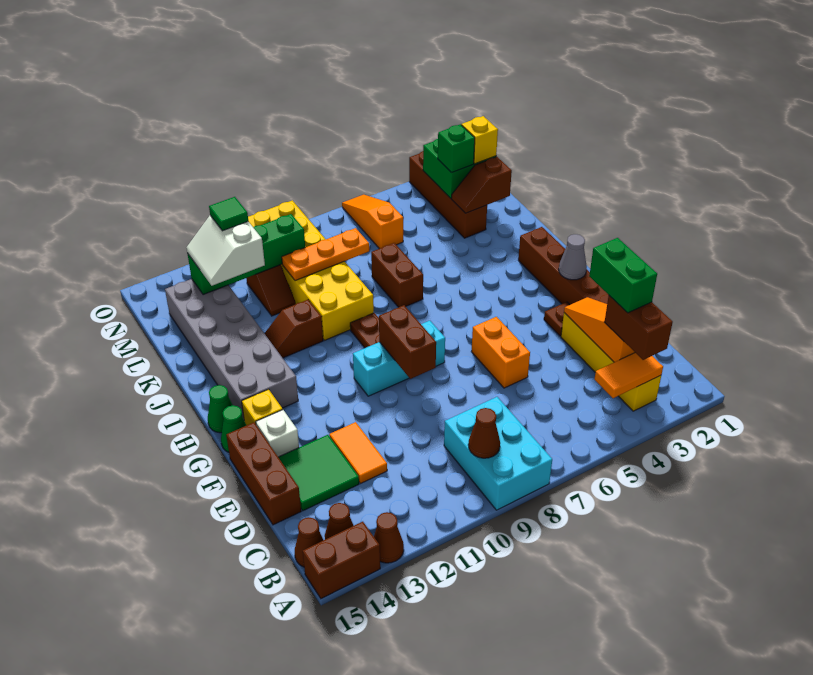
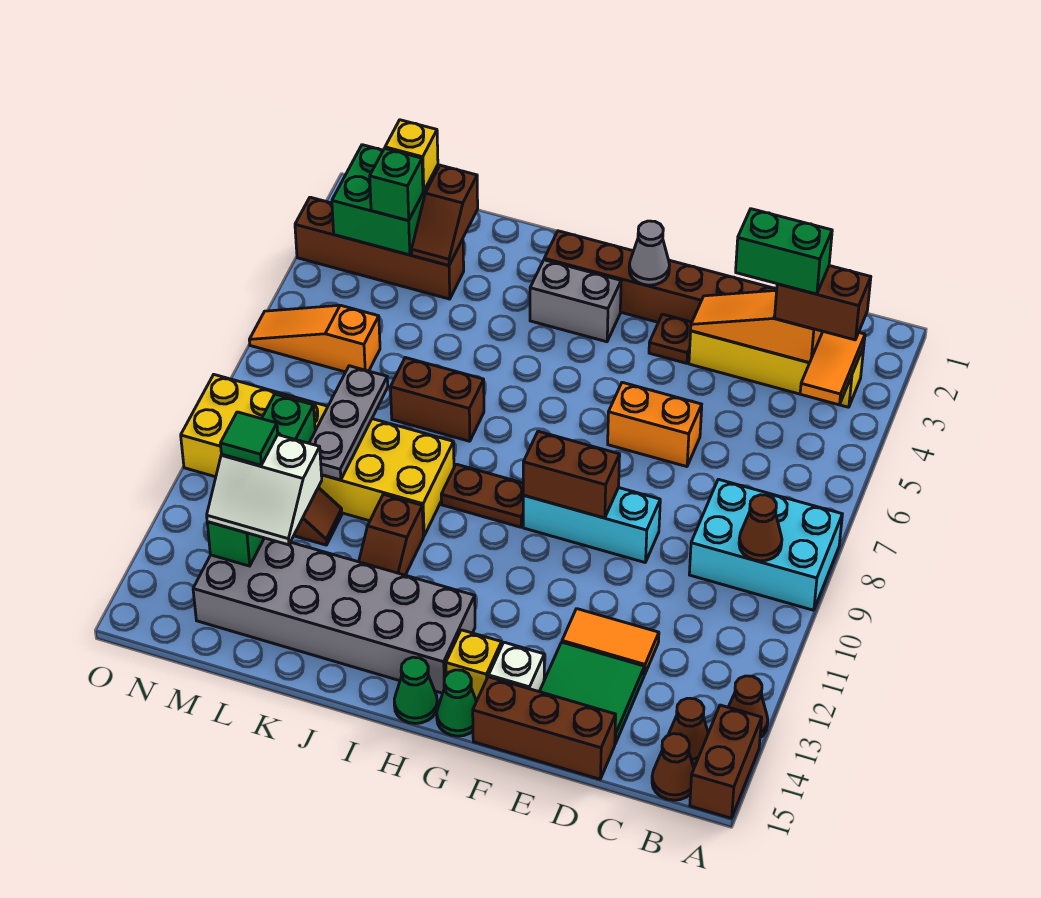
cyan 1x3 brick [353,321,445,396] -> cyan 1x3 brick turned to [523,488,660,562]
none -> grey 1x2 brick [530,260,621,342]
orange 1x3 plate [282,228,369,281] -> grey 1x3 plate [309,366,388,480]

